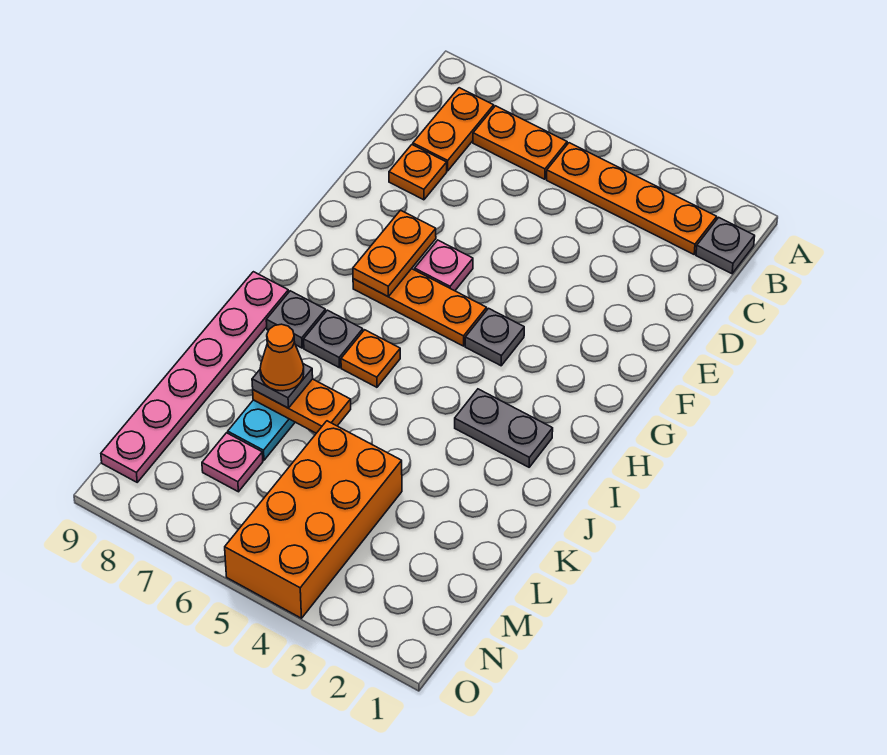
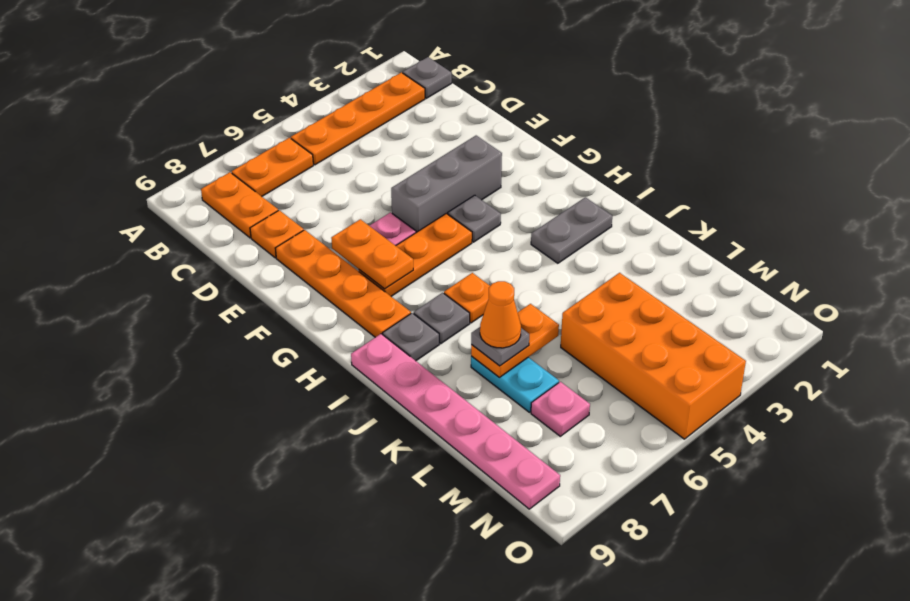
none -> orange 1x4 plate [275,230,411,337]
none -> grey 1x3 brick [391,136,502,232]

